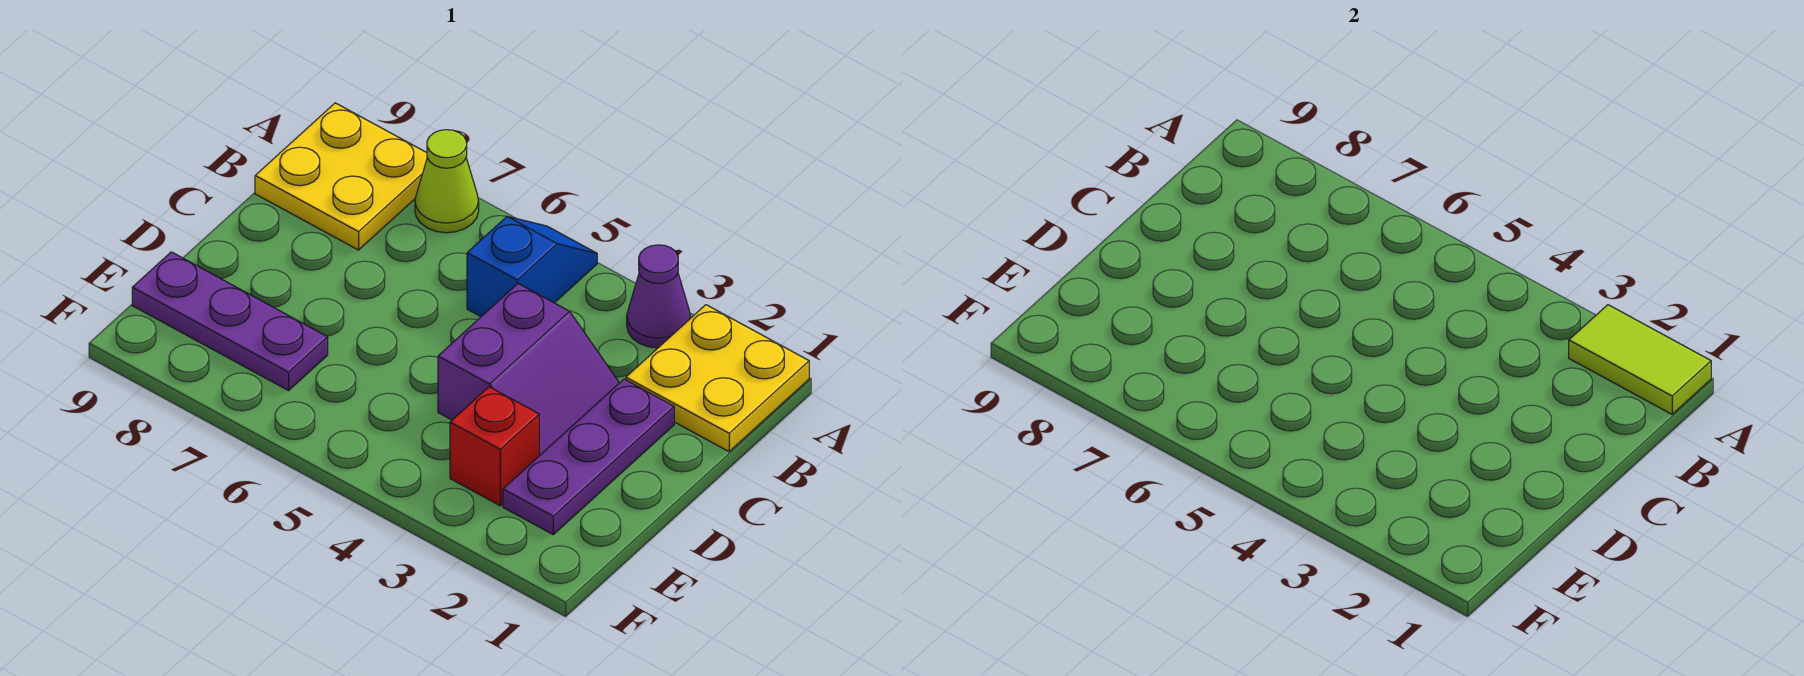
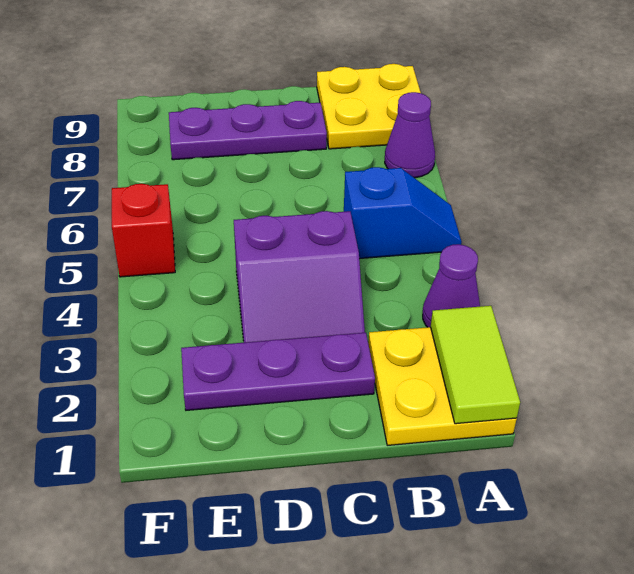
lime 1x1 cone [415,130,479,233] -> purple 1x1 cone [385,92,435,178]
red 1x1 brick [450,387,539,506] -> red 1x1 brick moved to [112,184,175,277]
purple 1x3 plate [132,252,328,391] -> purple 1x3 plate turned to [169,101,327,160]

